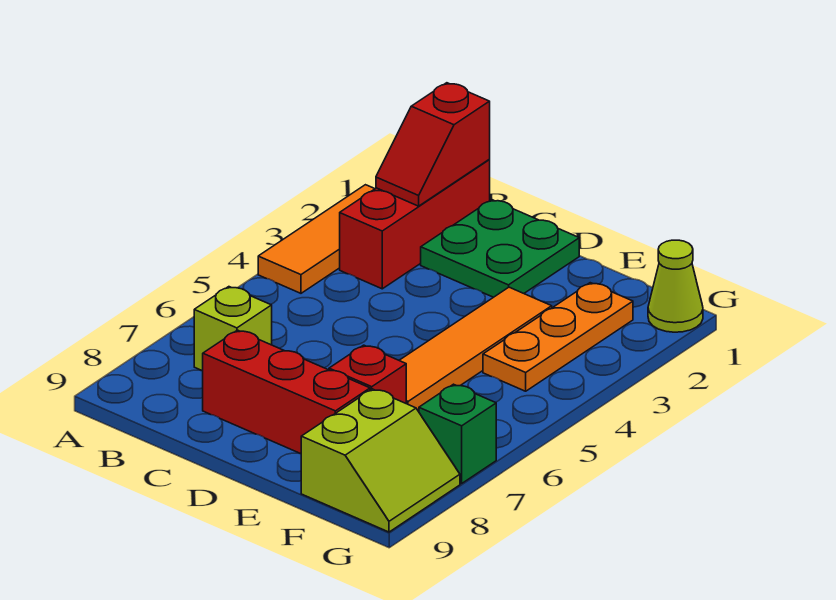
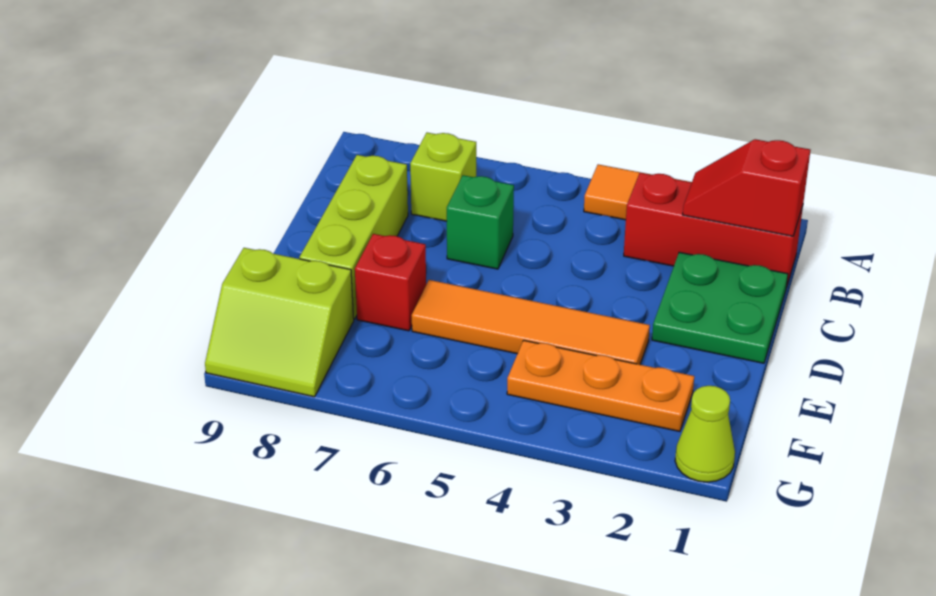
red 1x3 brick [203,330,370,454] -> lime 1x3 brick [299,155,408,319]
green 1x1 brick [419,384,496,484] -> green 1x1 brick moved to [447,175,514,269]

